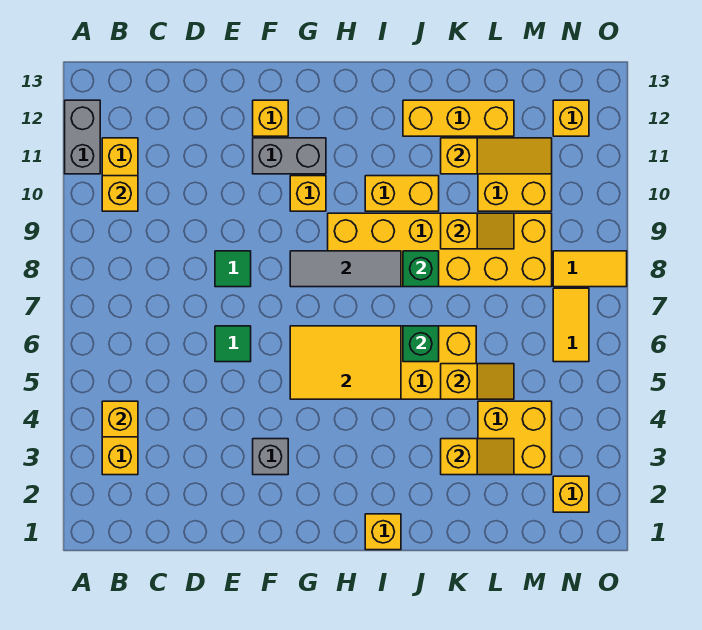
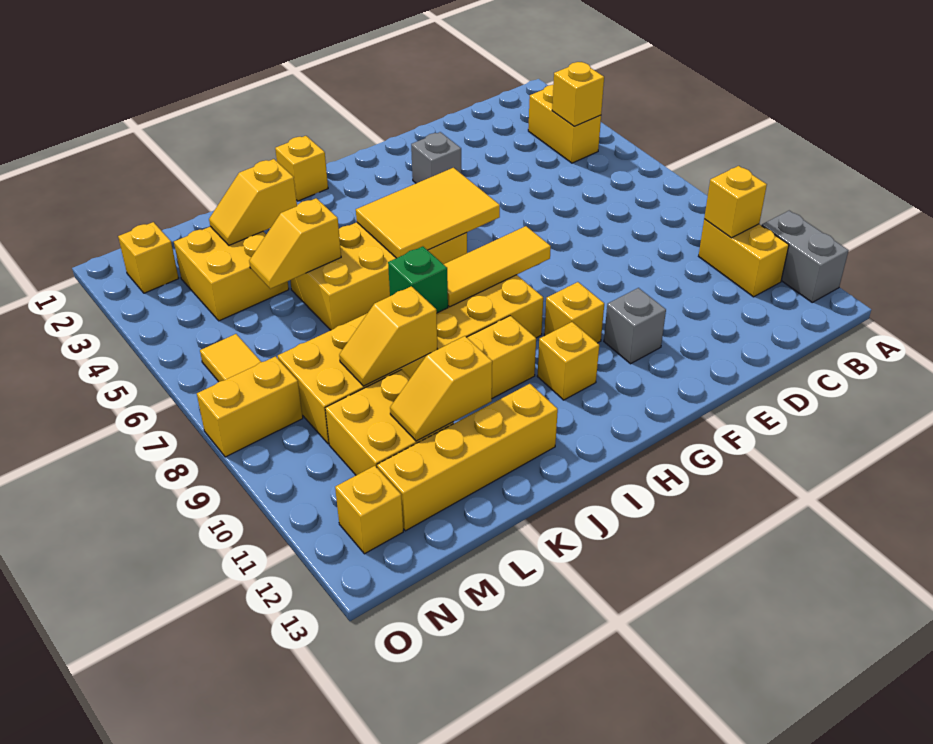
green 1x1 tile [215,326,251,362] -> none
green 1x1 tile [215,251,251,287] -> none
grey 1x2 brick [253,138,326,174] -> grey 1x1 brick [604,288,666,364]
yellow 1x1 brick [253,100,288,136] -> yellow 1x1 brick moved to [537,322,599,400]
grey 1x3 tile [290,251,401,287] -> yellow 1x3 tile [444,226,551,307]
green 1x1 brick [403,326,439,362] -> none
yellow 1x3 brick [403,100,514,136] -> yellow 1x4 brick [377,384,558,531]
yellow 1x3 slope [441,138,552,174] -> yellow 1x2 slope [390,336,492,441]
yellow 1x2 tile [553,251,627,287] -> yellow 1x2 brick [197,356,303,457]

